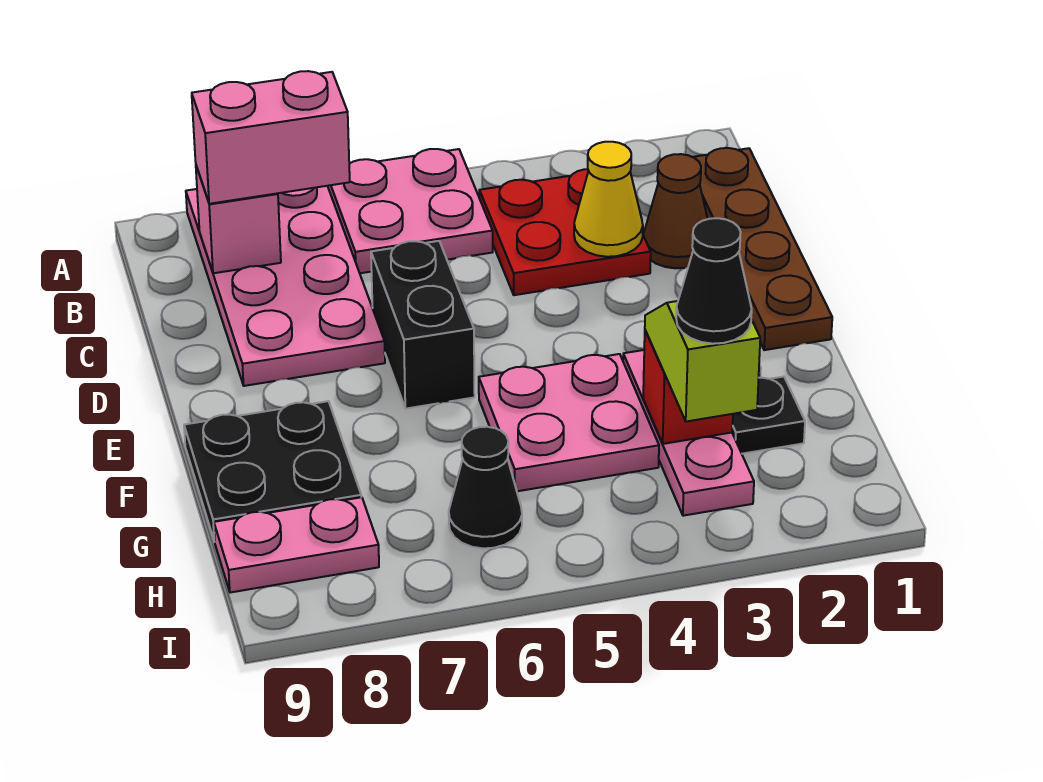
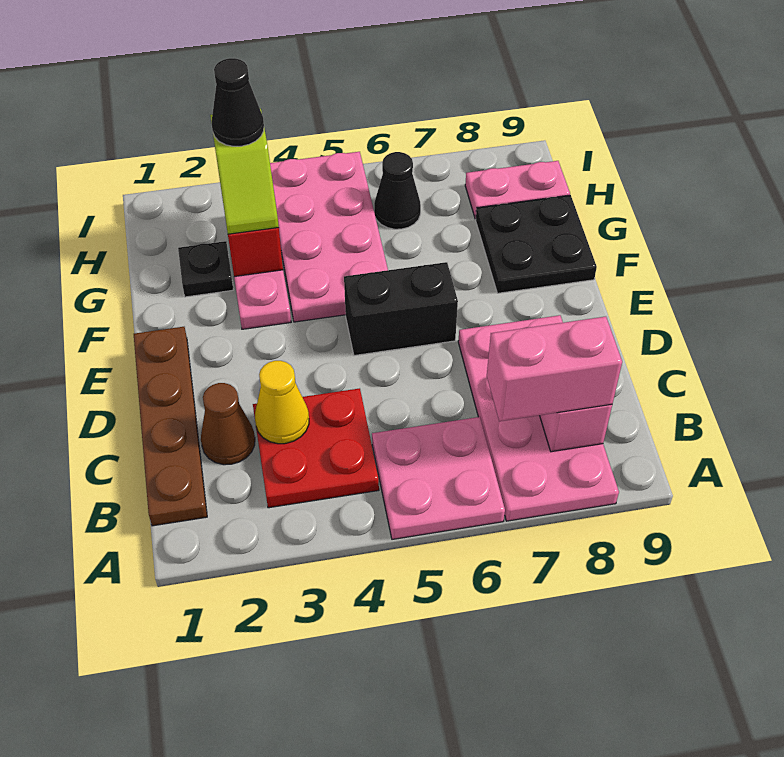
black 1x2 brick [371,241,475,409] -> black 1x2 brick turned to [344,262,458,355]
pink 2x2 plate [479,354,659,491] -> pink 2x4 plate [270,152,388,322]

